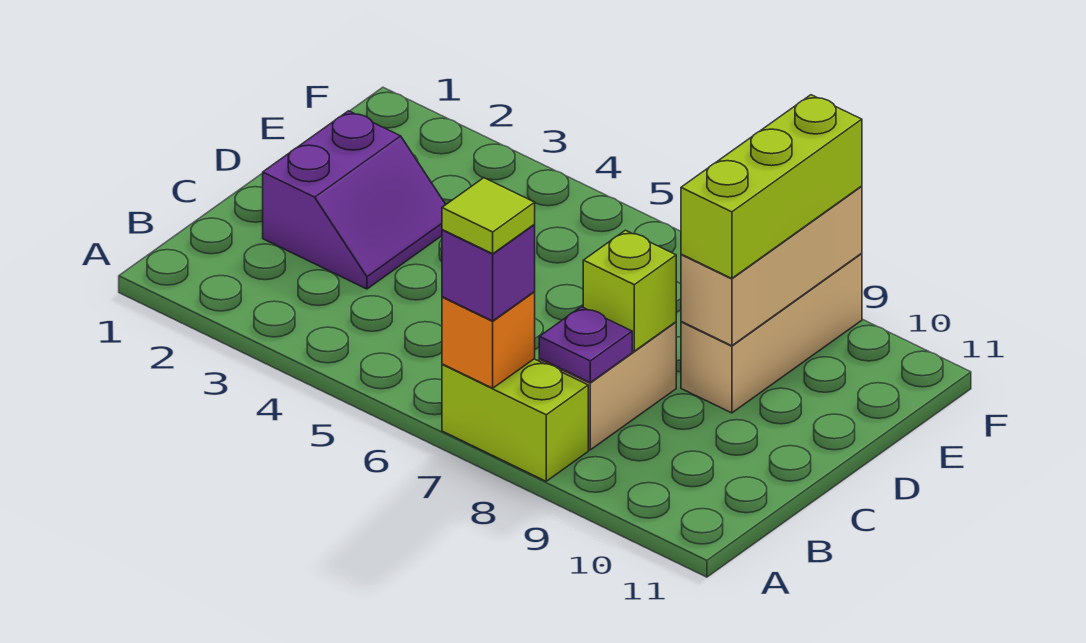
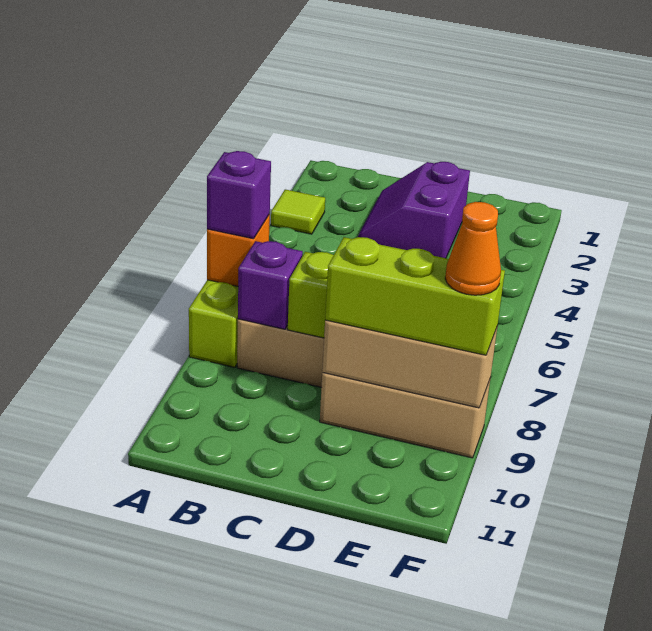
lime 1x1 tile [442,178,535,254] -> lime 1x1 tile moved to [271,189,325,234]
purple 1x1 plate [539,307,632,382] -> purple 1x1 brick [238,241,303,329]
purple 2x2 slope [263,111,446,289] -> purple 2x2 slope turned to [358,162,470,258]
none -> orange 1x1 cone [445,202,501,295]

